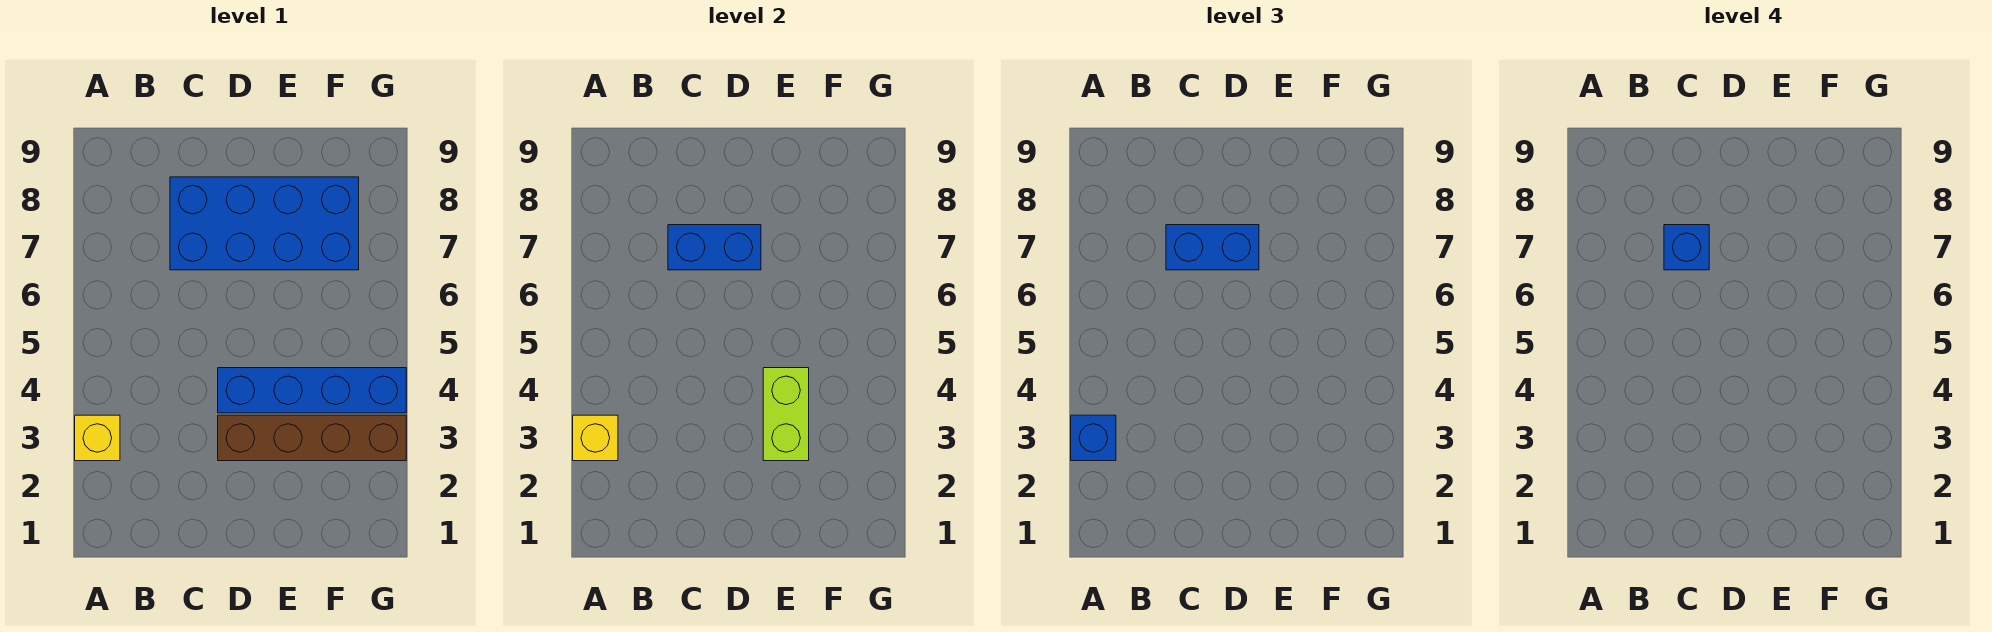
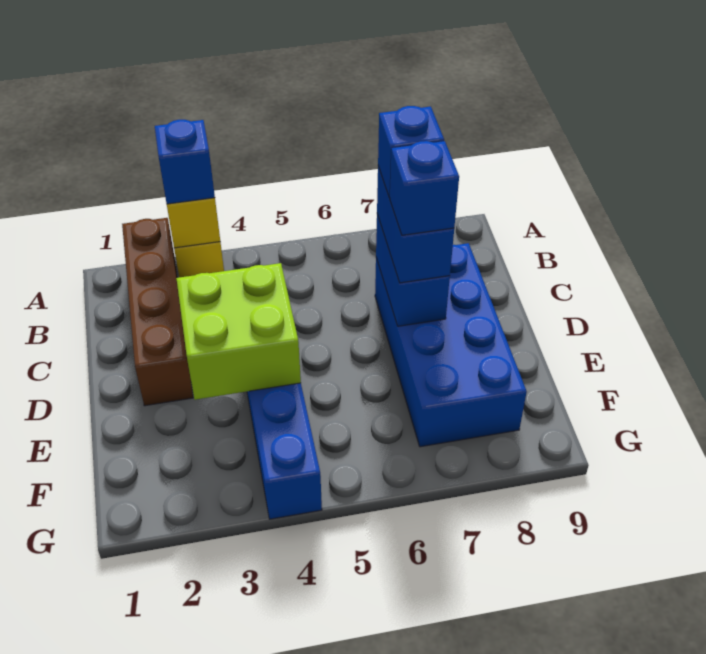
brown 1x4 brick [218,415,406,461] -> brown 1x4 brick moved to [122,218,193,406]
none -> blue 1x1 brick [390,141,459,235]
lime 1x2 brick [763,368,809,461] -> lime 2x2 brick [176,263,301,400]

